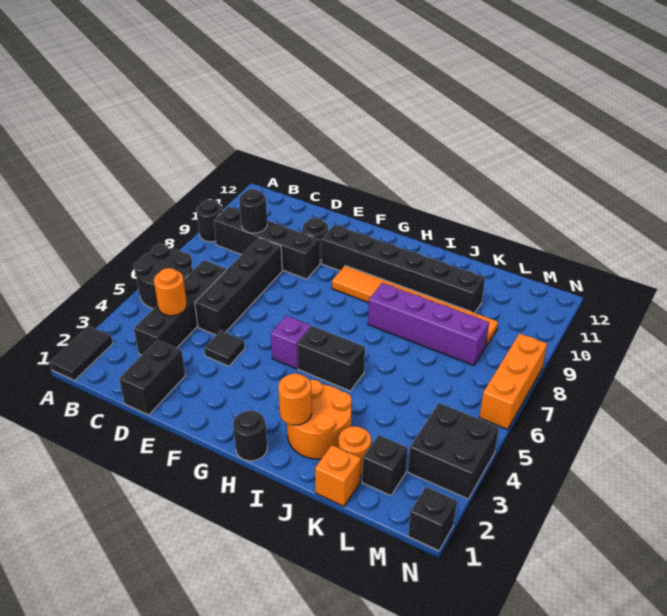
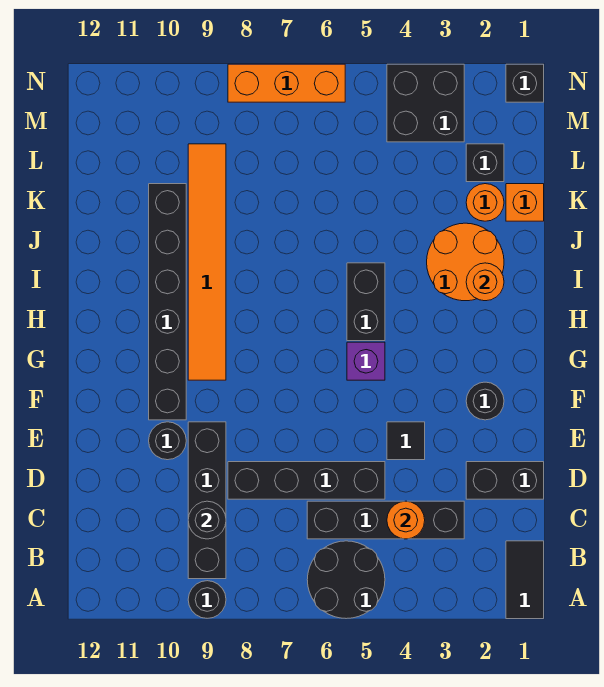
black 1x2 tile [50,326,113,380] -> black 1x2 tile turned to [506,541,544,619]
black 1x1 round brick [233,411,267,461] -> black 1x1 round brick moved to [466,382,504,420]
purple 1x4 brick [368,283,489,366] -> none

